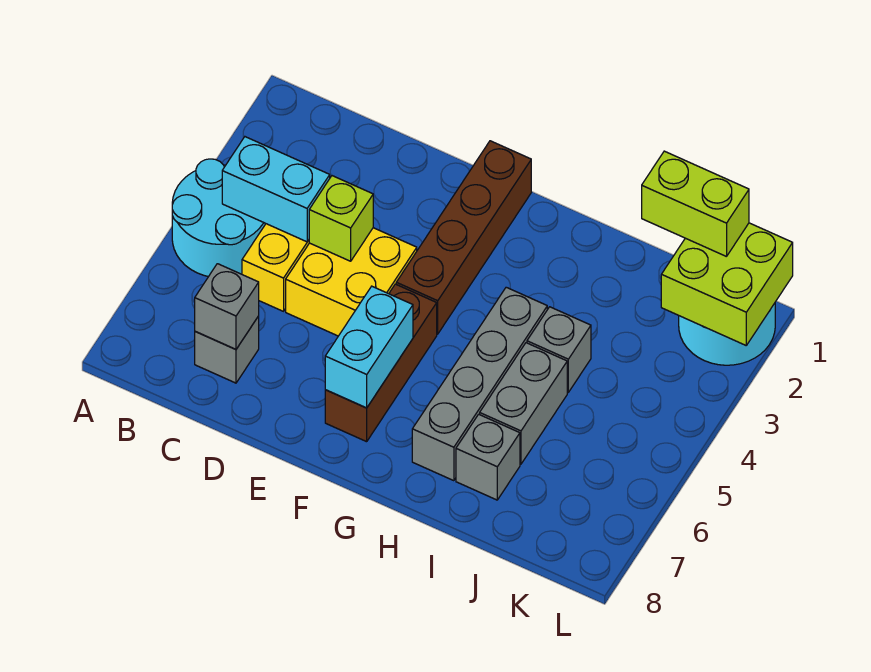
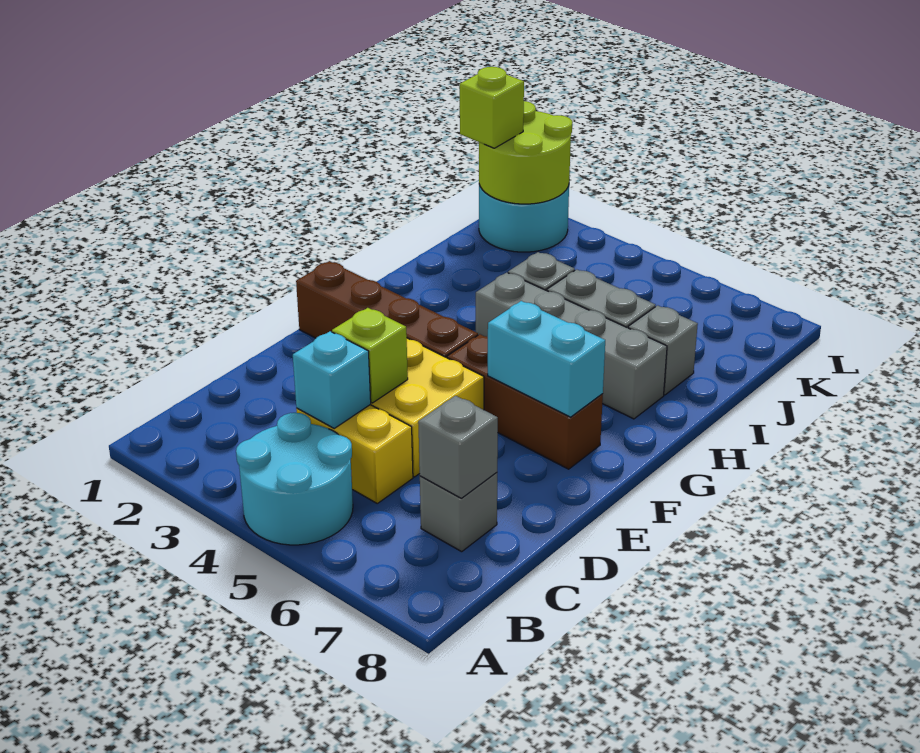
cyan 1x2 brick [222,137,330,242] -> cyan 1x1 brick [293,331,371,428]
lime 1x2 brick [642,151,749,257] -> lime 1x1 brick [460,67,524,148]
lime 2x2 brick [661,223,793,345] -> lime 2x2 round brick [479,101,572,204]

